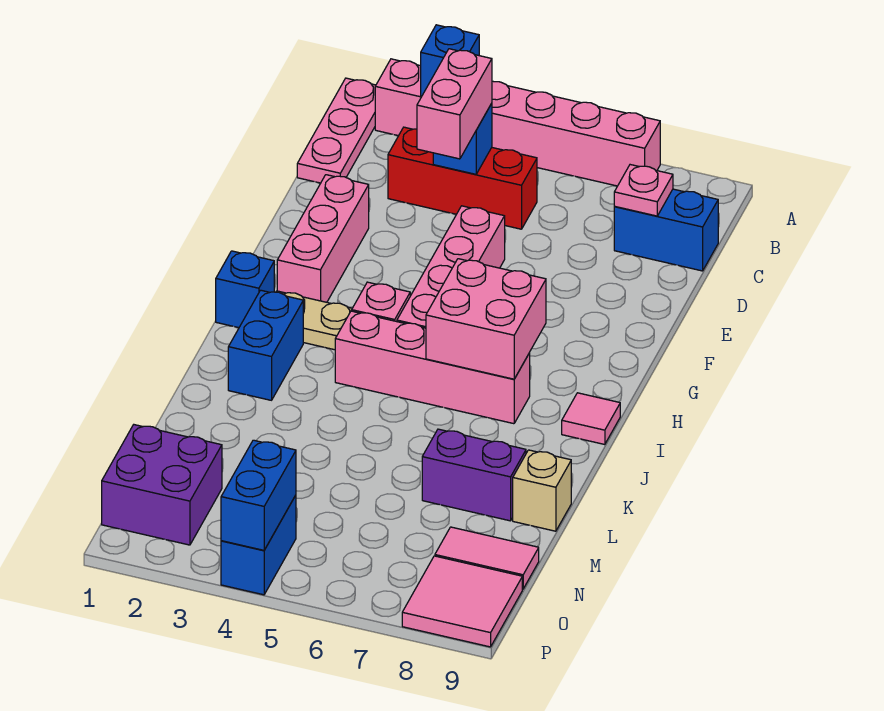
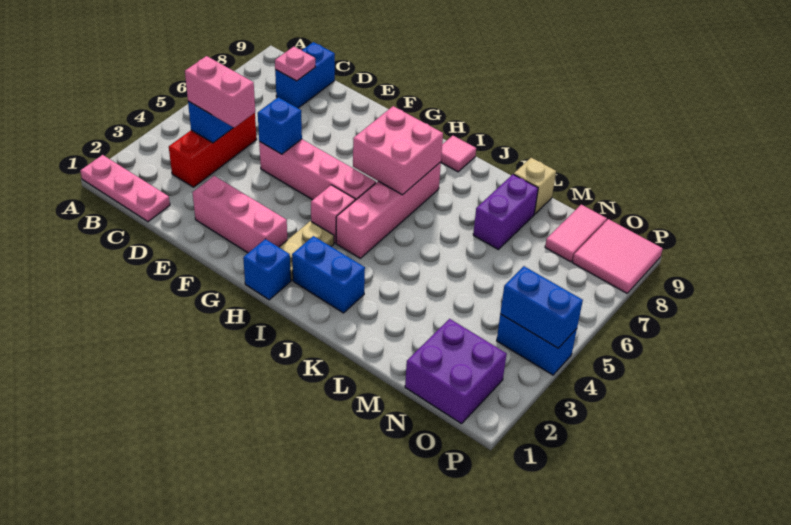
pink 1x6 brick [375,59,660,186] -> none
blue 1x1 brick [421,25,479,97] -> blue 1x1 brick moved to [258,97,302,154]

